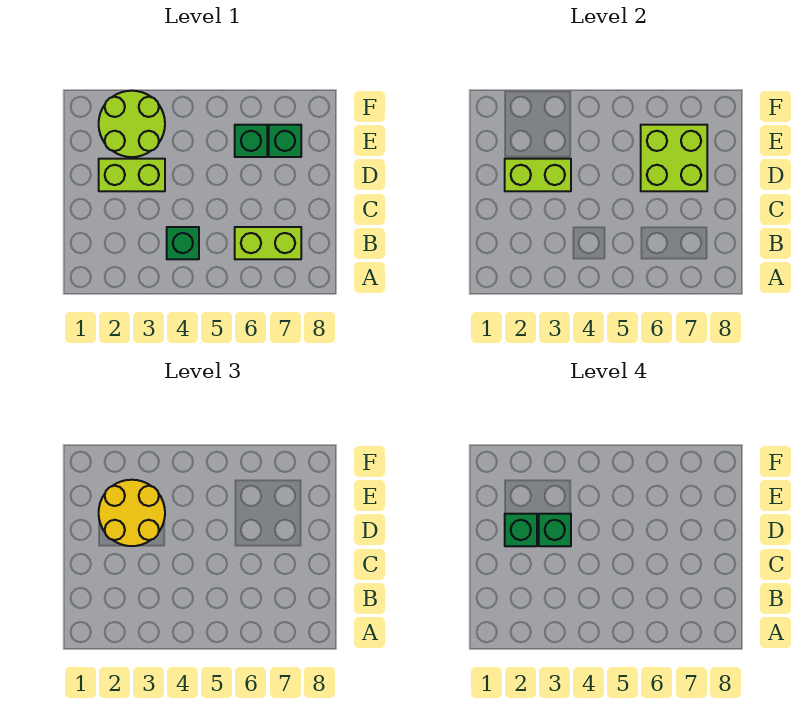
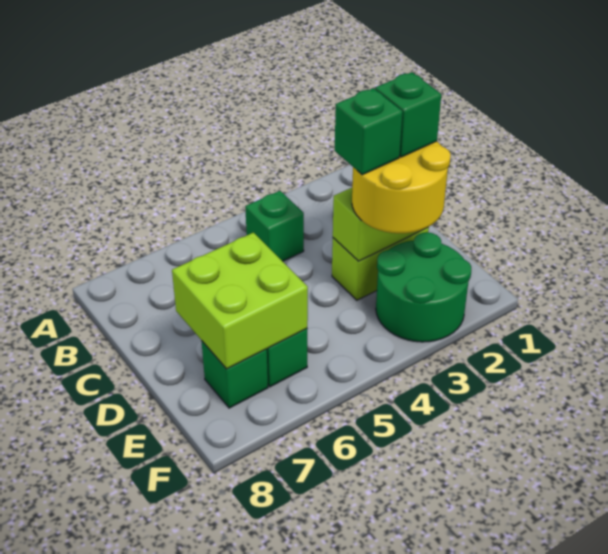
lime 1x2 brick [235,227,301,259] -> none
lime 2x2 round brick [99,91,165,157] -> green 2x2 round brick [376,232,471,342]

